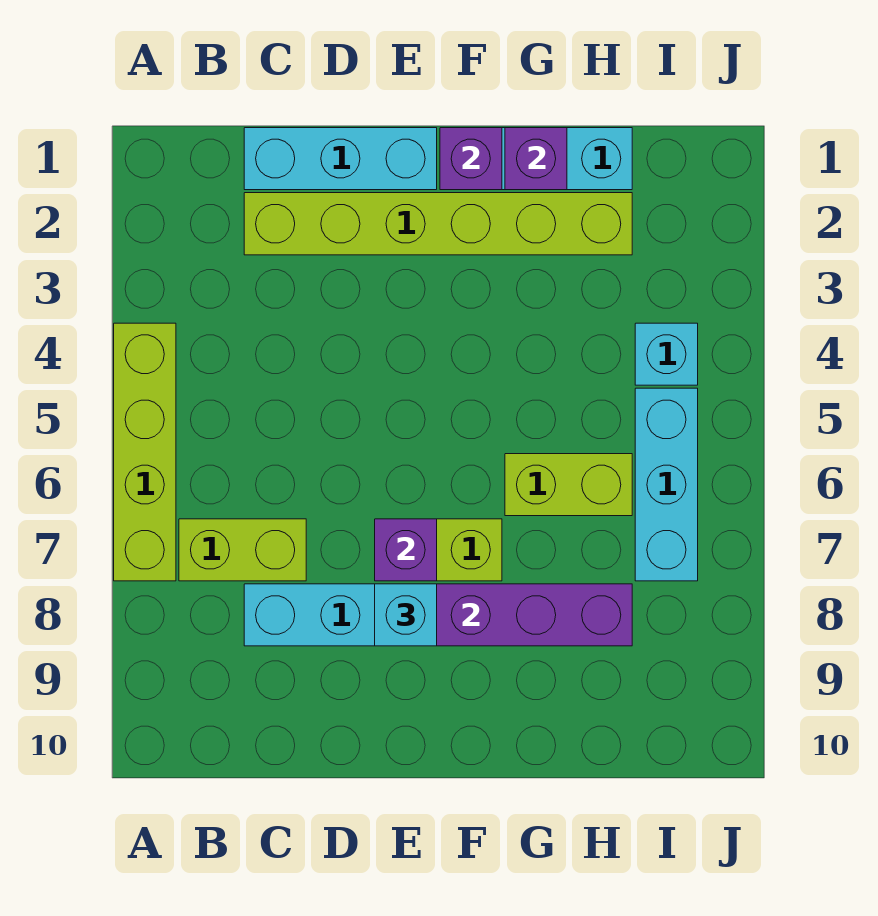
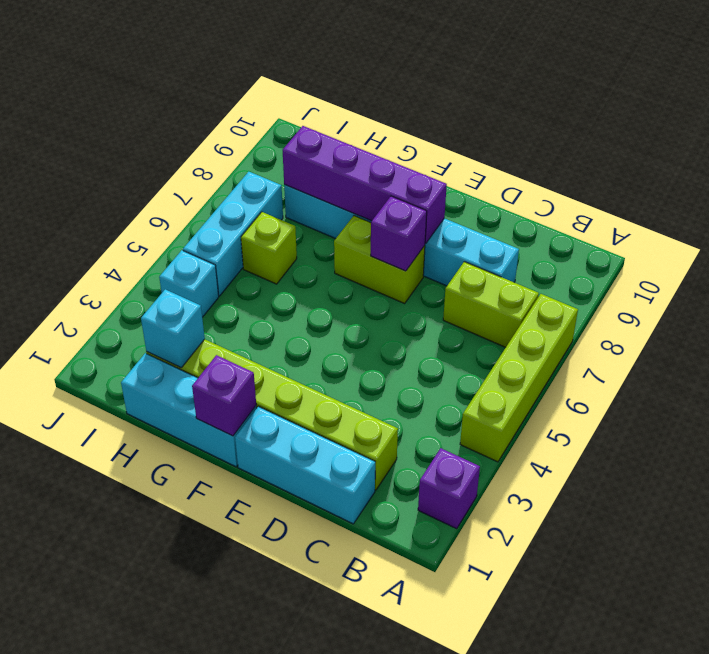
cyan 1x1 brick [375,584,437,646] -> cyan 1x1 brick moved to [141,289,205,368]
purple 1x1 brick [505,128,567,190] -> purple 1x1 brick moved to [418,448,480,529]
lime 1x2 brick [505,454,632,516] -> lime 1x1 brick [241,212,297,284]

